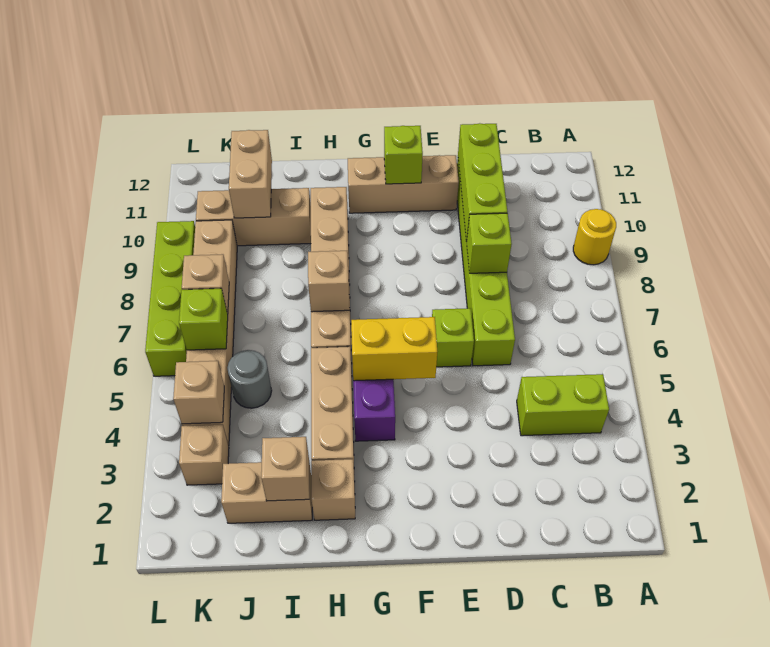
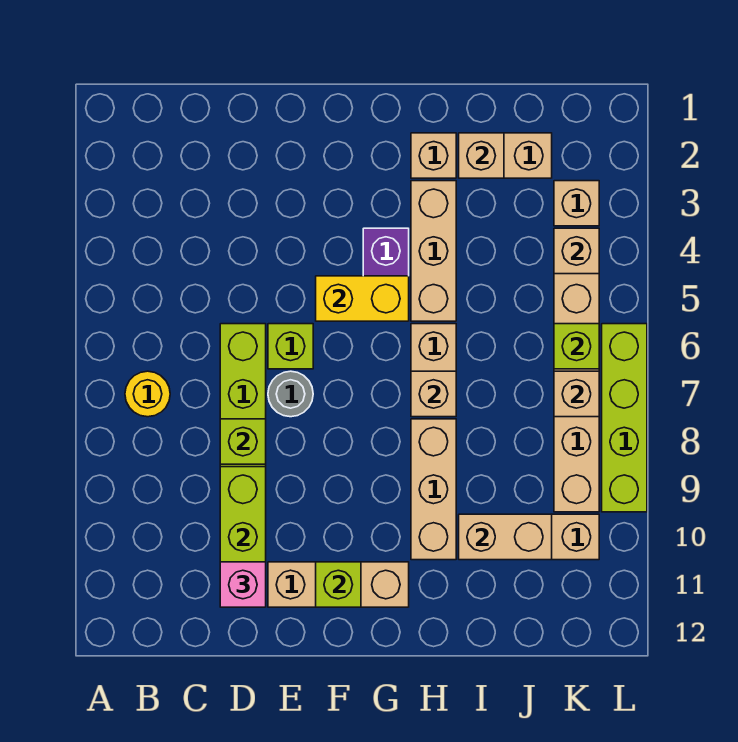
yellow 1x1 round brick [573,209,616,265] -> yellow 1x1 round brick moved to [125,371,170,417]
lime 1x2 brick [517,374,609,436] -> none
none -> pink 1x1 brick [220,562,266,607]
grey 1x1 round brick [227,350,272,408] -> grey 1x1 round brick moved to [268,371,313,417]
tan 1x2 brick [229,130,272,218] -> tan 1x2 brick turned to [459,514,552,560]

